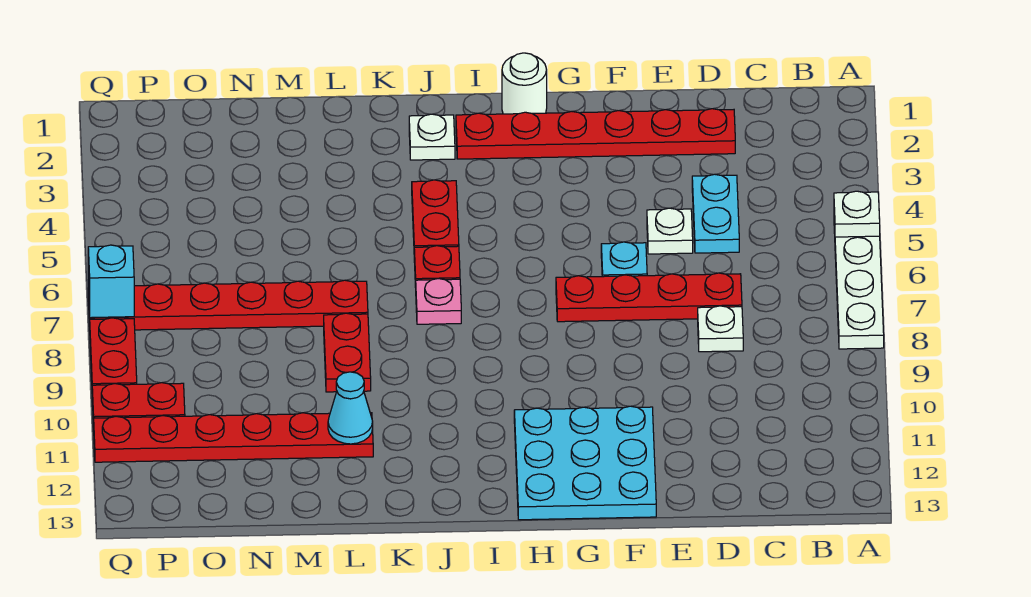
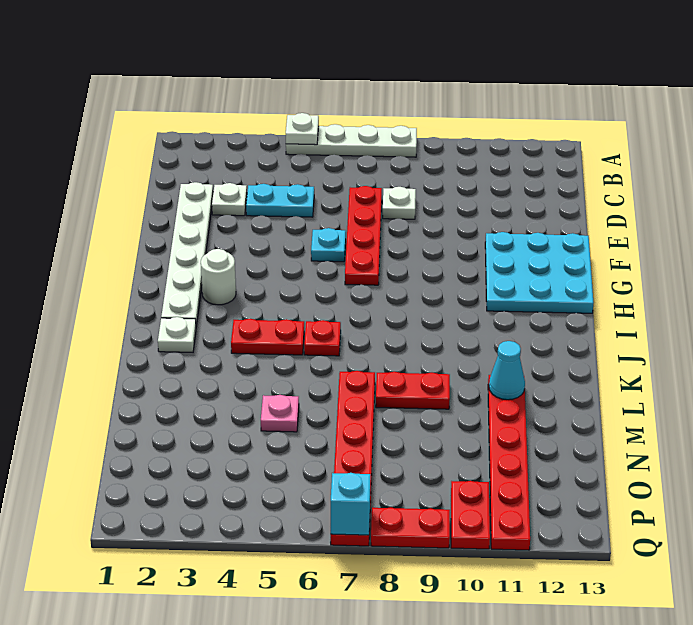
red 1x6 plate [456,109,735,159] -> white 1x6 plate [161,182,213,326]
white 1x1 plate [647,208,693,254] -> white 1x1 plate moved to [212,183,247,216]
white 1x1 round brick [502,53,547,114] -> white 1x1 round brick moved to [201,249,236,305]
pink 1x1 plate [416,279,461,324] -> pink 1x1 plate moved to [261,395,299,432]

